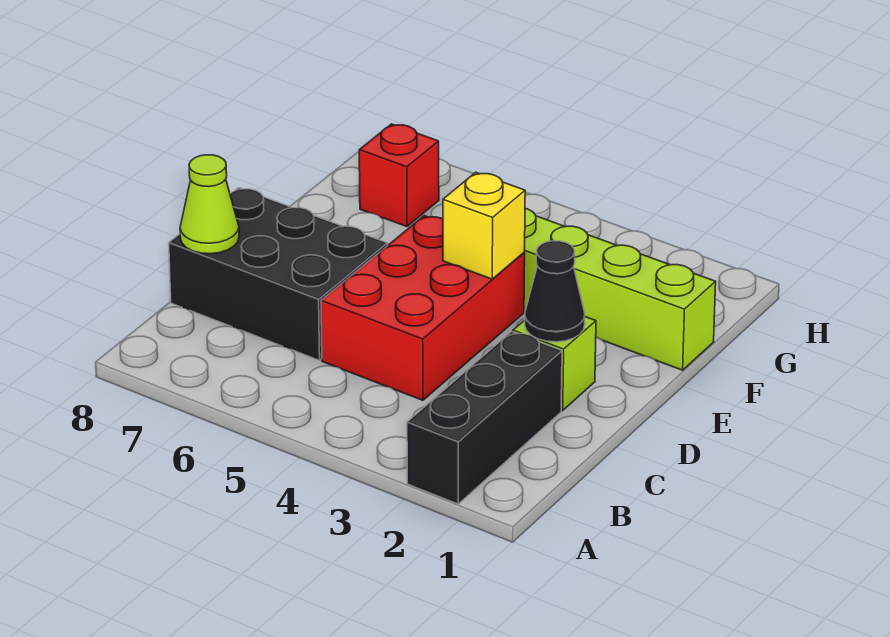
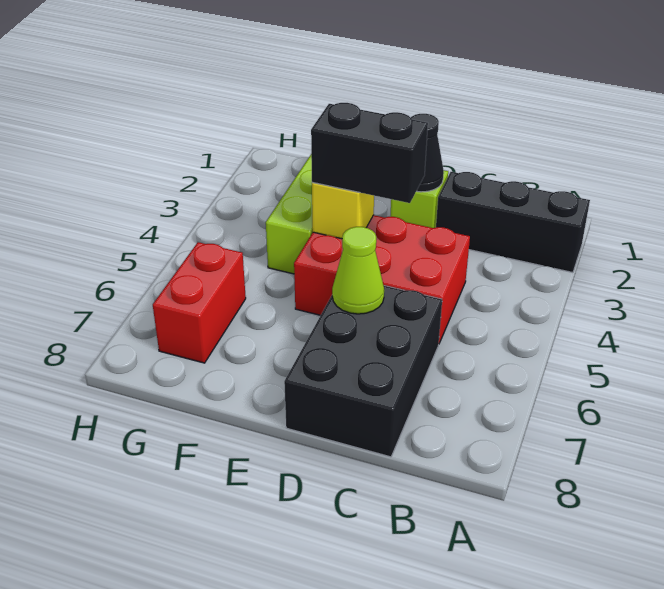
lime 1x1 cone [180,155,239,254] -> lime 1x1 cone moved to [332,227,384,314]
none -> black 1x2 brick [311,103,428,203]
red 1x1 brick [359,124,439,227] -> red 1x2 brick [153,242,246,363]

